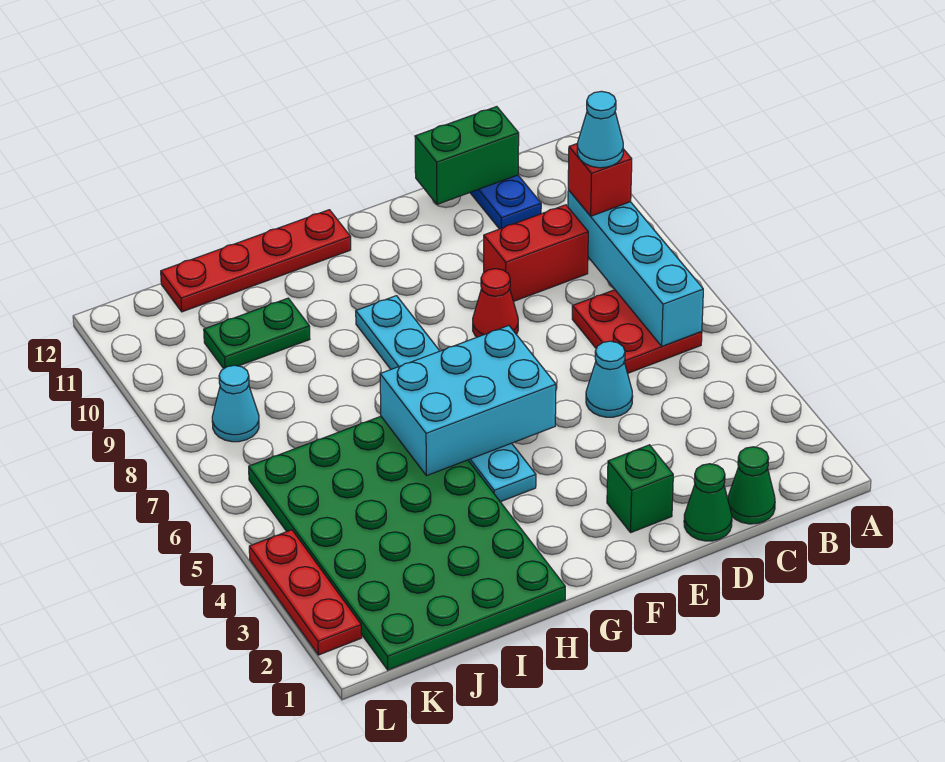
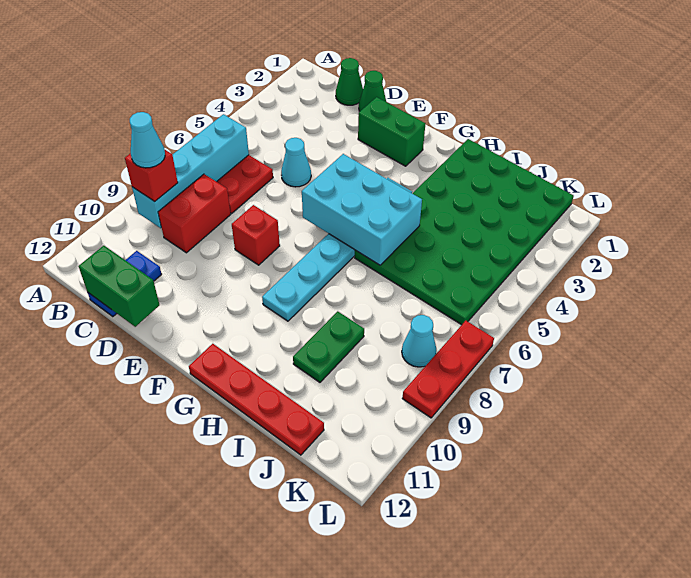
red 1x2 brick [484,205,588,302] -> red 1x2 brick turned to [158,174,231,253]
green 1x1 brick [607,445,673,532] -> green 1x2 brick [358,97,425,166]
red 1x1 cone [473,269,518,337] -> red 1x1 brick [232,205,280,265]
green 1x2 plate [204,298,310,369] -> green 1x2 plate turned to [293,311,364,382]
red 1x3 plate [249,530,362,655] -> red 1x3 plate moved to [402,321,494,418]

